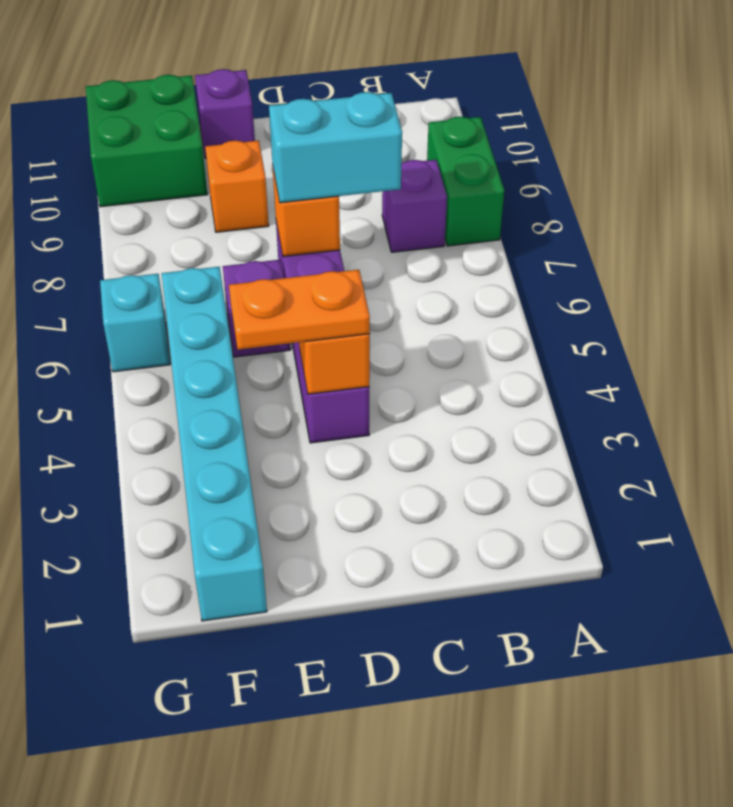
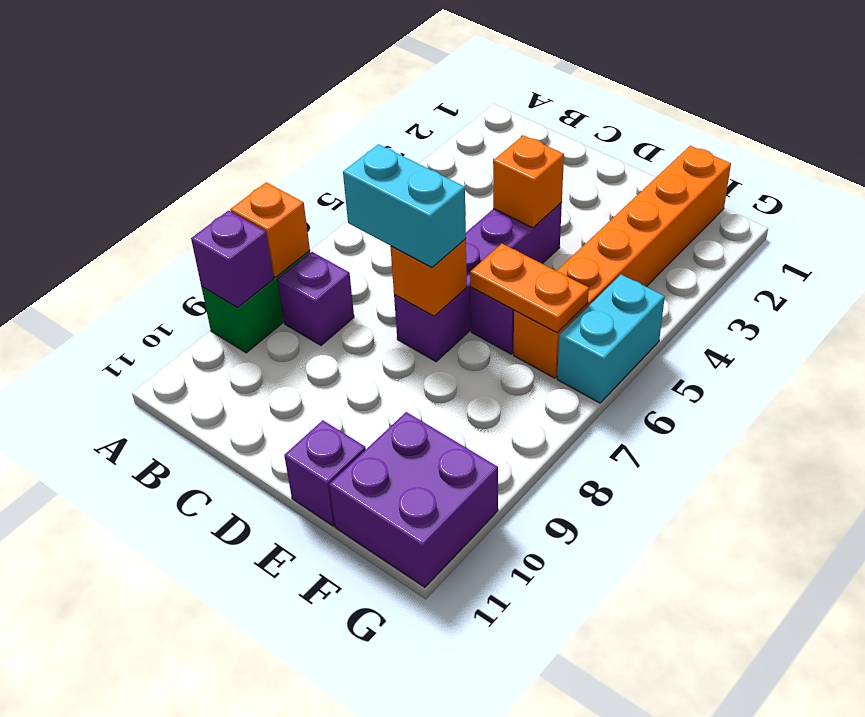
none -> purple 1x1 brick [191,211,274,308]
orange 1x2 plate [229,270,370,350] -> orange 1x2 plate moved to [470,244,589,333]
orange 1x1 brick [205,141,269,232] -> orange 1x1 brick moved to [230,182,310,277]
cyan 1x6 brick [162,267,267,621] -> orange 1x6 brick [514,146,731,378]
green 2x2 brick [86,75,207,207] -> purple 2x2 brick [329,412,498,587]
cyan 1x1 brick [100,274,170,372] -> cyan 1x2 brick [557,275,665,403]

